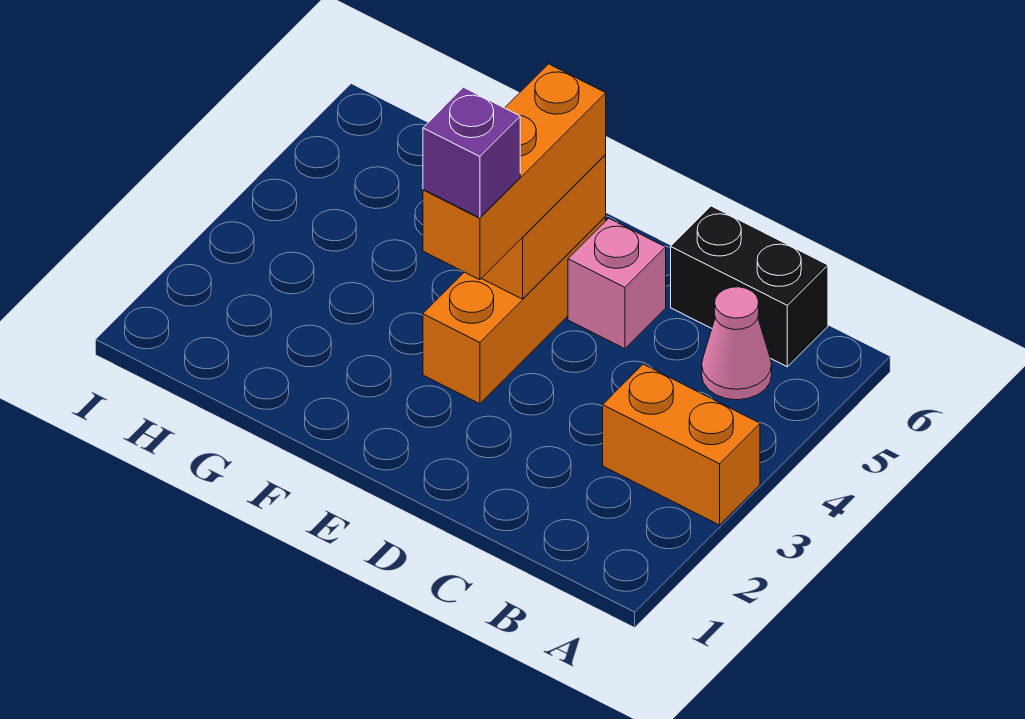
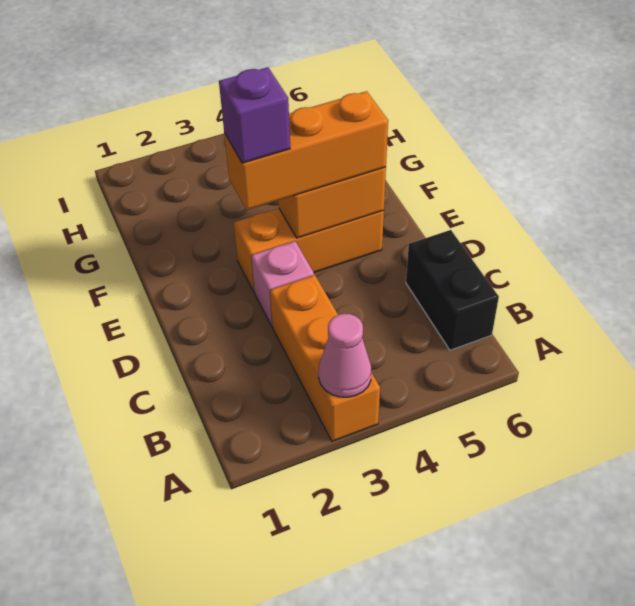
orange 1x2 brick [603,364,760,525] -> orange 1x3 brick [270,275,380,441]
pink 1x1 cone [702,287,772,400] -> pink 1x1 cone moved to [319,314,371,397]
pink 1x1 brick [568,218,666,349] -> pink 1x1 brick moved to [251,241,314,326]

